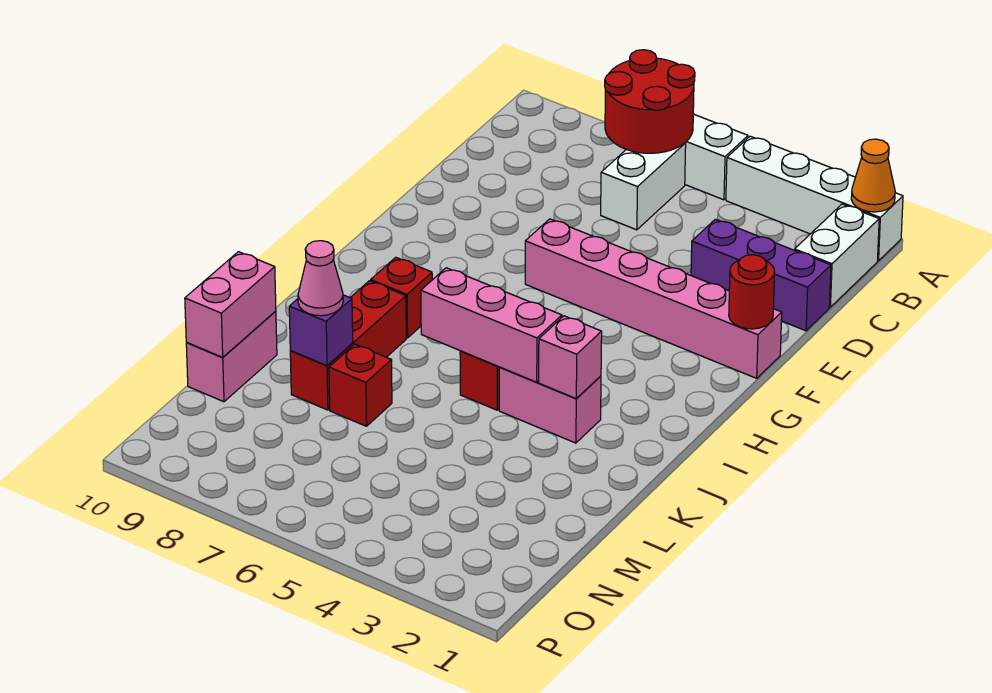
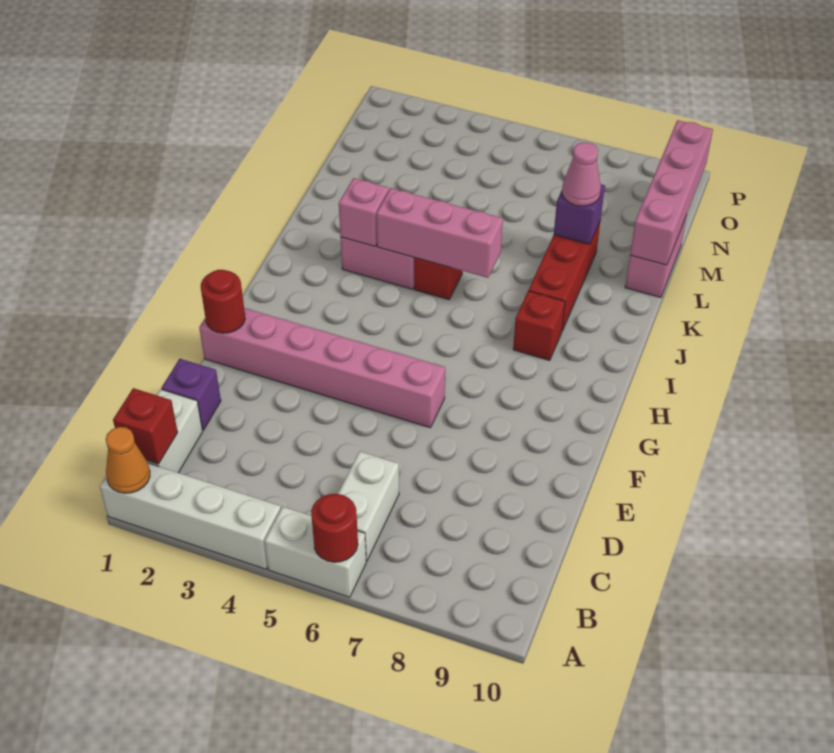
red 2x2 round brick [605,50,695,153] -> red 1x1 round brick [311,494,358,562]
purple 1x3 brick [691,219,831,331] -> purple 1x1 brick [161,359,221,430]
red 1x1 brick [329,344,392,426] -> red 1x1 brick moved to [113,388,178,464]
pink 1x2 brick [185,252,276,357] -> pink 1x4 brick [630,120,713,265]

